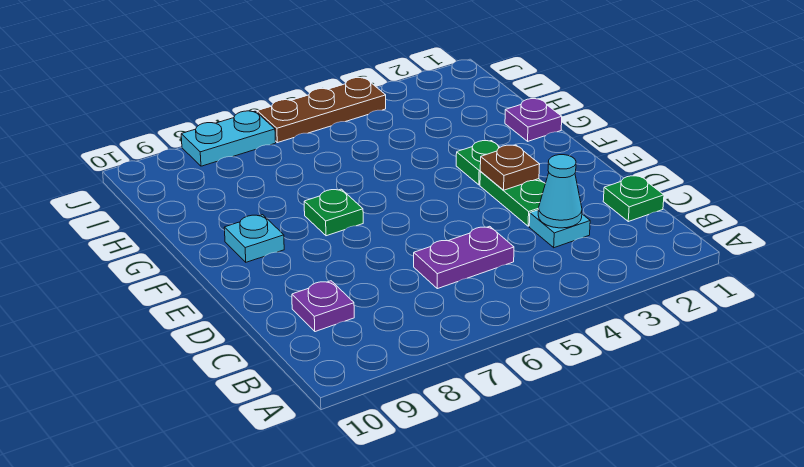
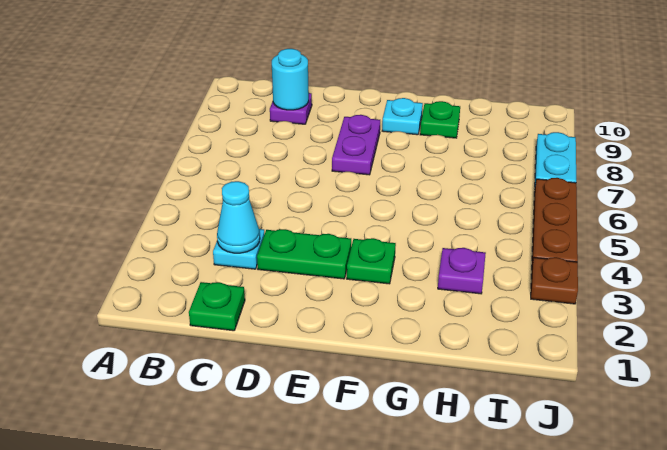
purple 1x2 plate [414,226,514,289] -> purple 1x2 plate moved to [332,115,380,175]
none -> cyan 1x1 round brick [272,49,309,110]
brown 1x1 plate [480,145,540,190] -> brown 1x1 plate moved to [531,257,578,304]
green 1x1 plate [304,189,363,236] -> green 1x1 plate moved to [420,101,460,138]
purple 1x1 plate [505,99,562,141] -> purple 1x1 plate moved to [438,248,486,294]

